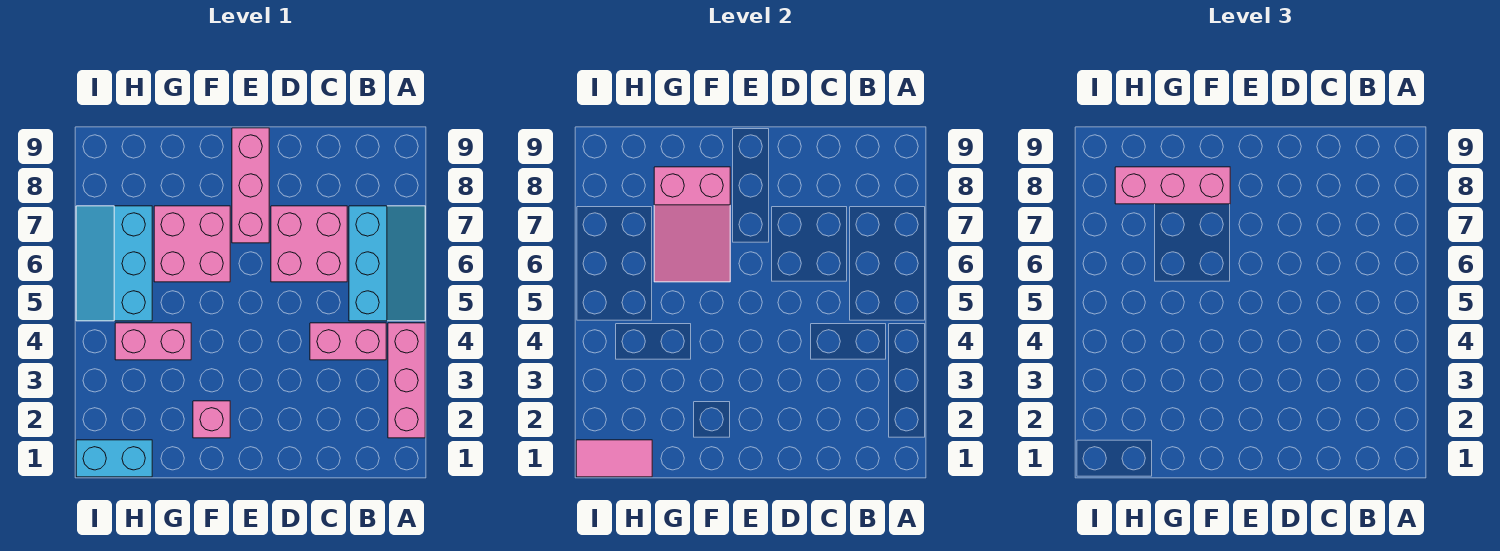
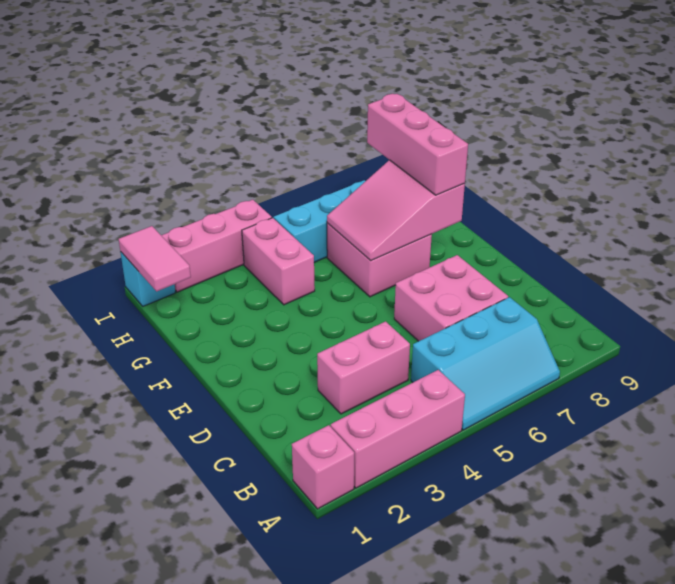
pink 1x2 brick [310,323,386,360] -> pink 1x2 brick turned to [317,321,410,414]
pink 1x3 brick [232,128,269,243] -> pink 1x3 brick moved to [161,200,272,292]
pink 1x1 brick [193,401,230,438] -> pink 1x1 brick moved to [292,425,354,509]
cyan 1x2 brick [76,440,152,477] -> cyan 1x1 brick [120,252,175,306]

